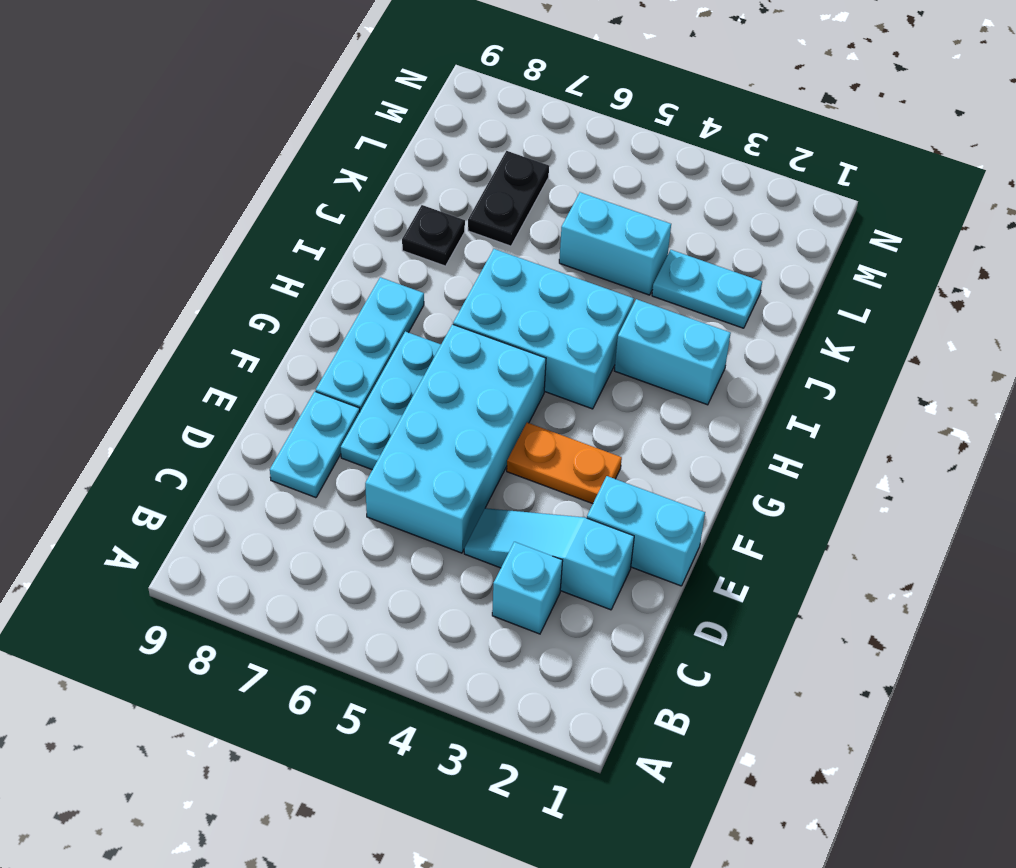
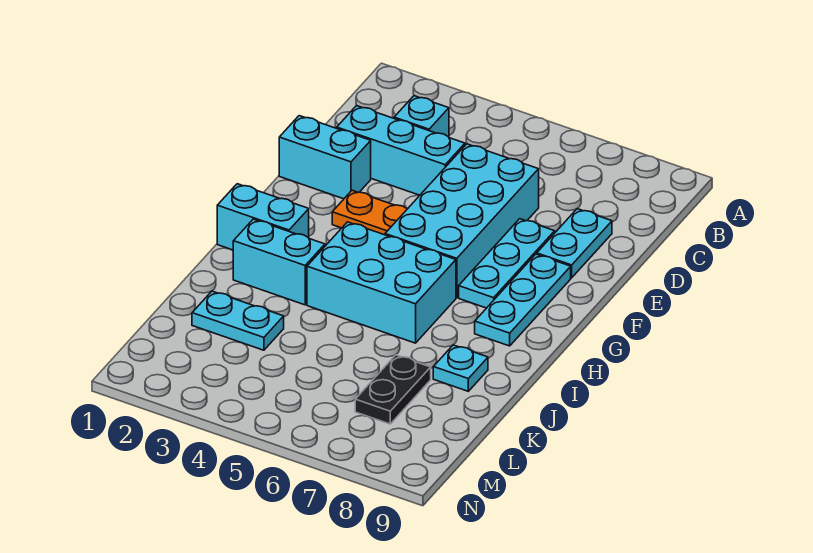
cyan 1x3 slope [464,508,634,610] -> cyan 1x3 brick [337,106,465,195]
black 1x1 plate [402,205,465,266] -> cyan 1x1 plate [433,345,488,391]
cyan 1x2 brick [559,192,671,295] -> cyan 1x2 brick moved to [217,184,309,250]

